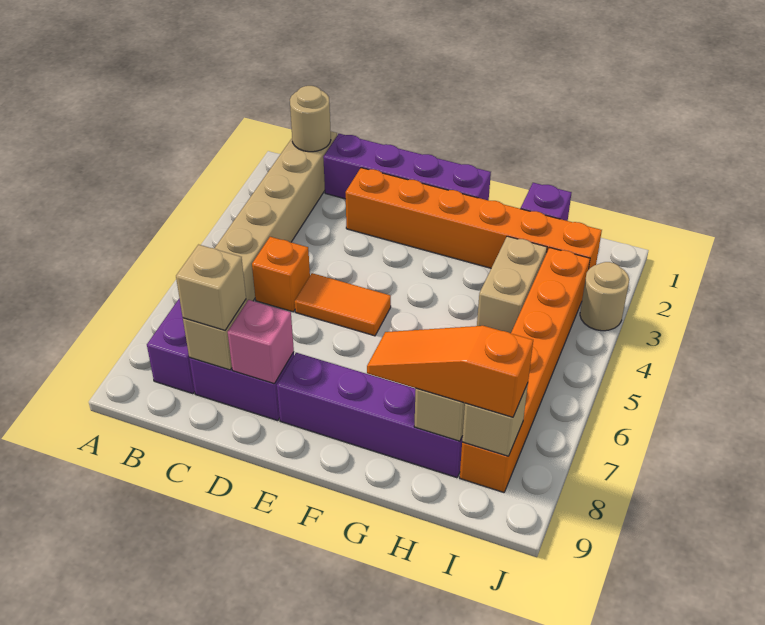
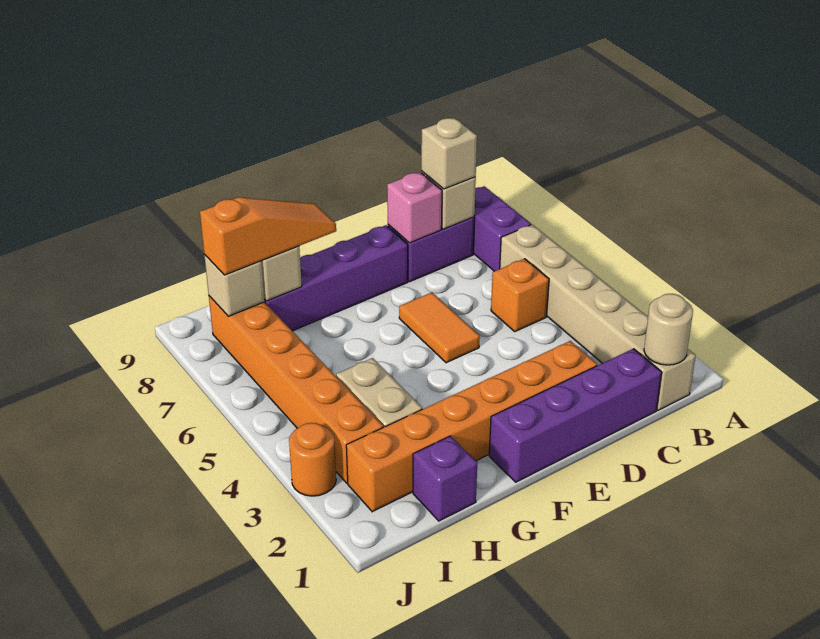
orange 1x2 tile [295,273,391,336] -> orange 1x2 tile turned to [399,292,480,363]
tan 1x1 round brick [580,262,629,331] -> orange 1x1 round brick [289,423,336,496]

